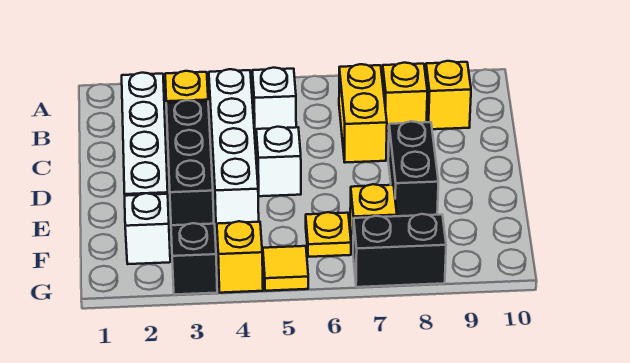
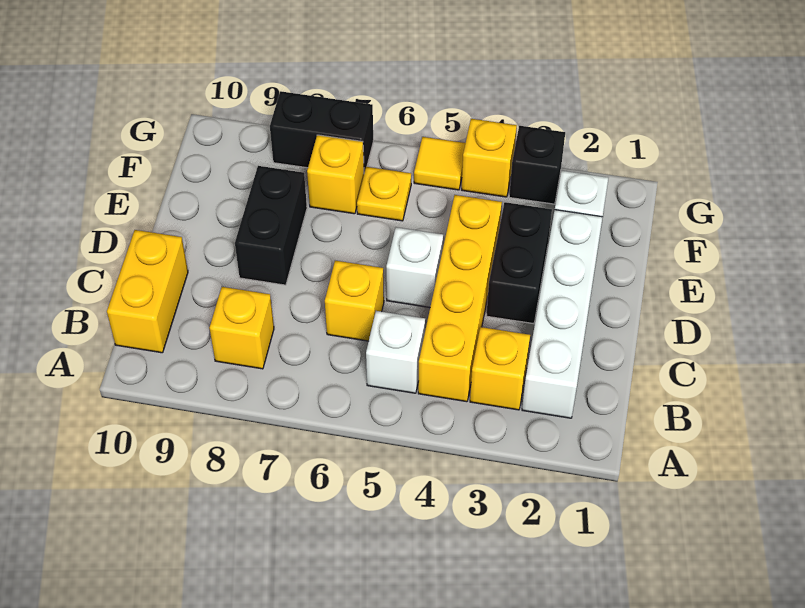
white 1x4 brick [209,69,259,229] -> yellow 1x4 brick [418,195,502,402]
yellow 1x2 brick [339,64,387,162] -> yellow 1x2 brick moved to [107,230,188,353]
yellow 1x1 brick [426,61,471,129] -> yellow 1x1 brick moved to [325,261,384,341]
black 1x3 brick [166,100,214,225] -> black 1x2 brick [486,202,552,324]

